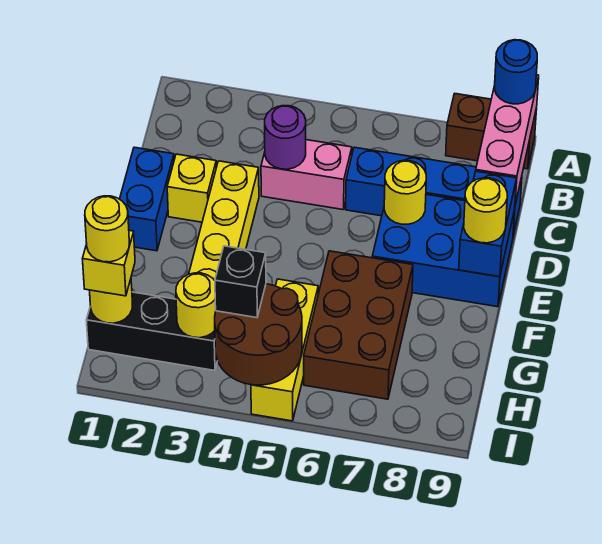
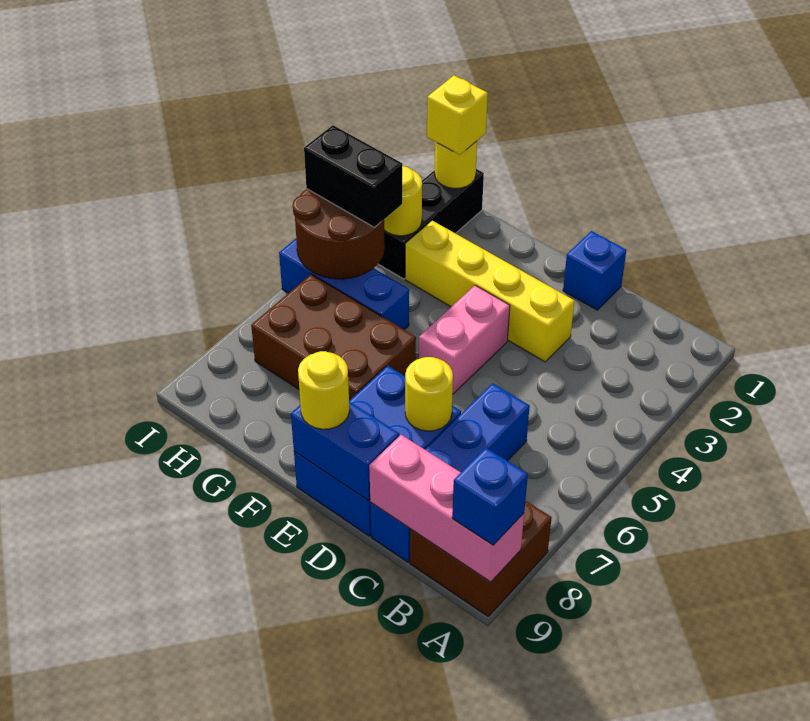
brown 1x2 brick [446,94,537,169] -> brown 2x2 brick [410,500,552,616]
blue 1x1 round brick [495,40,537,104] -> blue 1x1 brick [452,448,528,545]
pink 1x2 brick [261,140,352,210] -> pink 1x2 brick moved to [419,285,510,394]
purple 1x1 round brick [265,106,306,169] -> none
blue 1x2 brick [120,147,174,251] -> blue 1x1 brick [563,231,626,310]
yellow 1x1 brick [167,154,216,222] -> none
yellow 1x3 brick [251,279,318,421] -> blue 1x3 brick [279,239,409,330]
yellow 1x1 round brick [85,196,129,262] -> none
black 1x1 brick [215,246,266,318] -> black 1x2 brick [304,125,402,228]

